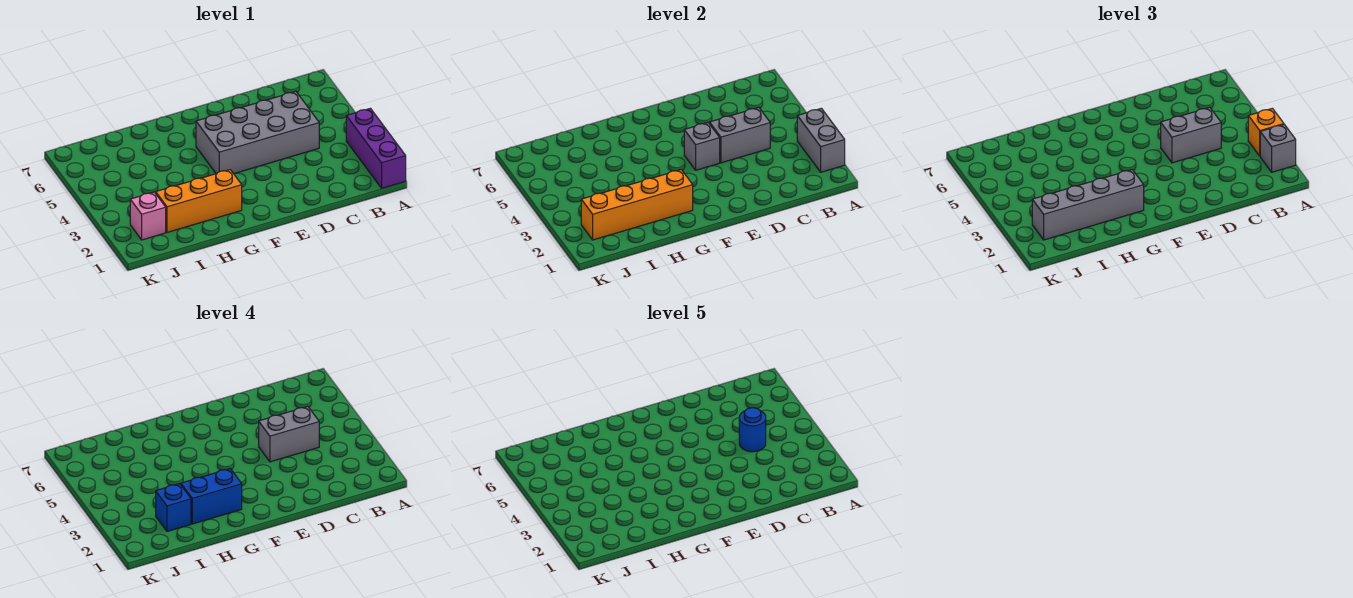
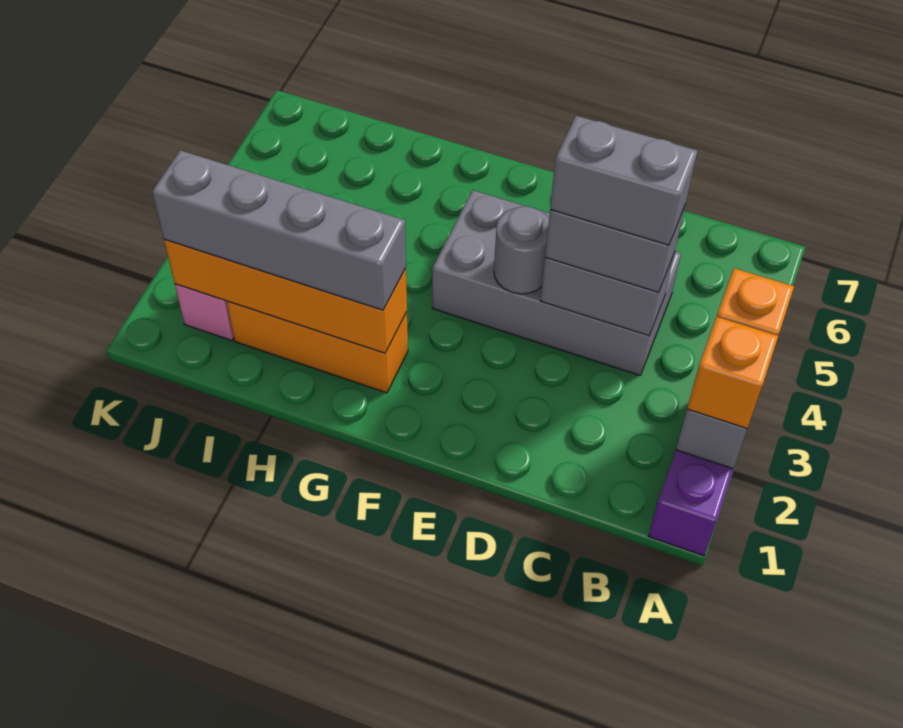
grey 1x1 brick [1260,125,1296,172] -> orange 1x1 brick [687,317,778,429]
blue 1x1 round brick [739,408,766,452] -> none
grey 1x1 brick [684,123,720,170] -> grey 1x1 round brick [494,206,549,294]
blue 1x2 brick [181,469,242,524] -> none
blue 1x1 brick [156,484,191,531] -> none

